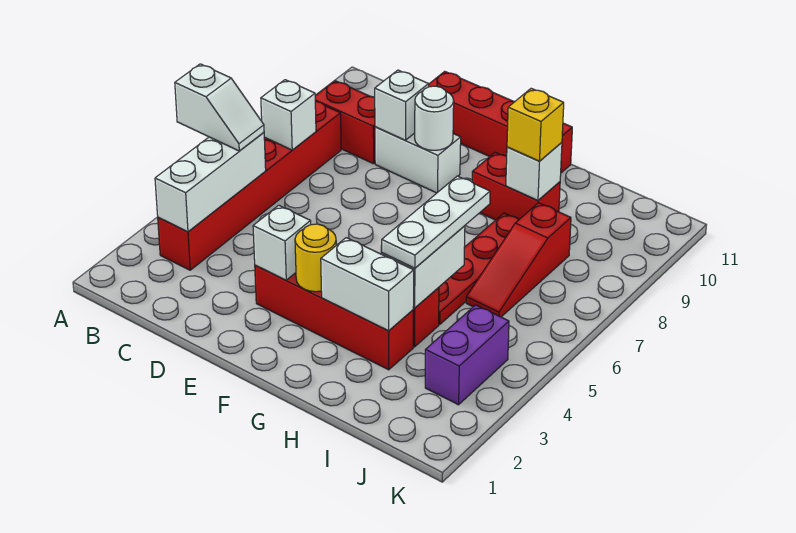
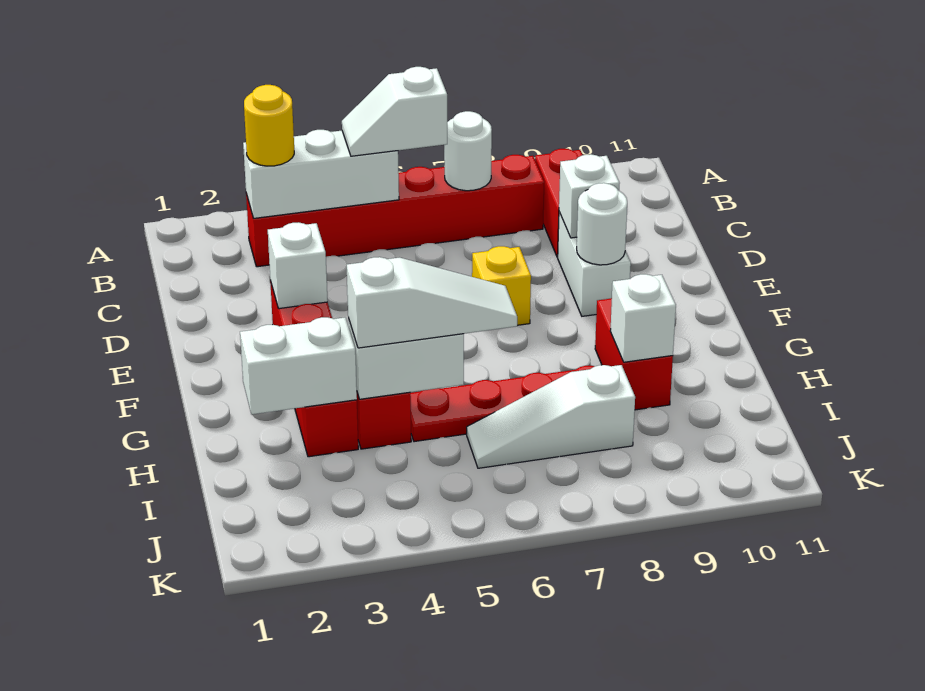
white 1x2 slope [175,64,264,151] -> white 1x2 slope turned to [342,67,447,156]
white 1x1 brick [261,80,316,150] -> white 1x1 round brick [444,111,492,191]
red 1x4 brick [429,71,572,173] -> none
yellow 1x1 round brick [295,224,336,292] -> yellow 1x1 round brick moved to [244,85,294,166]
white 1x2 brick [321,238,414,331] -> white 1x2 brick turned to [240,317,357,414]
white 1x3 plate [381,176,490,268] -> white 1x3 slope [347,257,517,348]
yellow 1x1 brick [507,88,564,161] -> yellow 1x1 brick moved to [472,246,531,325]
red 1x3 slope [466,203,571,317] -> white 1x3 slope [467,365,635,468]
purple 1x2 brick [425,305,509,405] -> none

